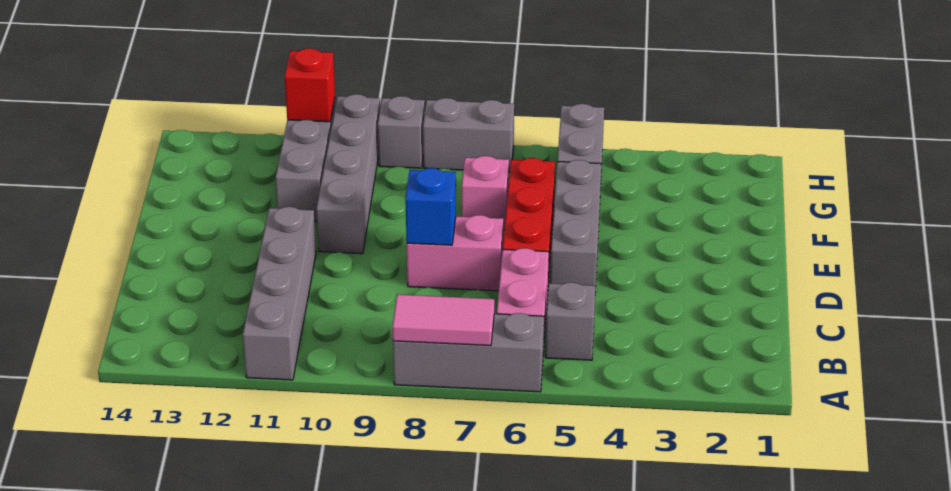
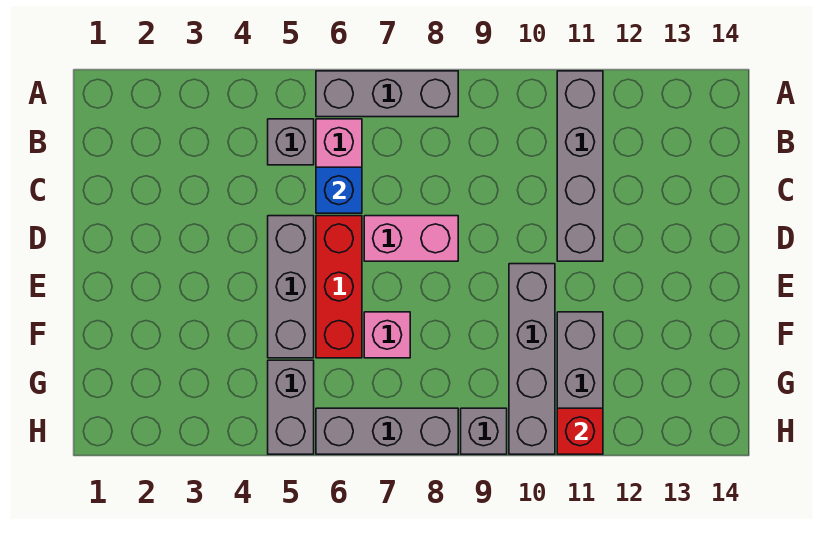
pink 1x2 tile [393,295,494,345] -> none
blue 1x1 brick [406,168,456,245] -> blue 1x1 brick moved to [316,167,362,213]
grey 1x2 brick [423,98,514,172] -> grey 1x3 brick [316,408,458,454]

